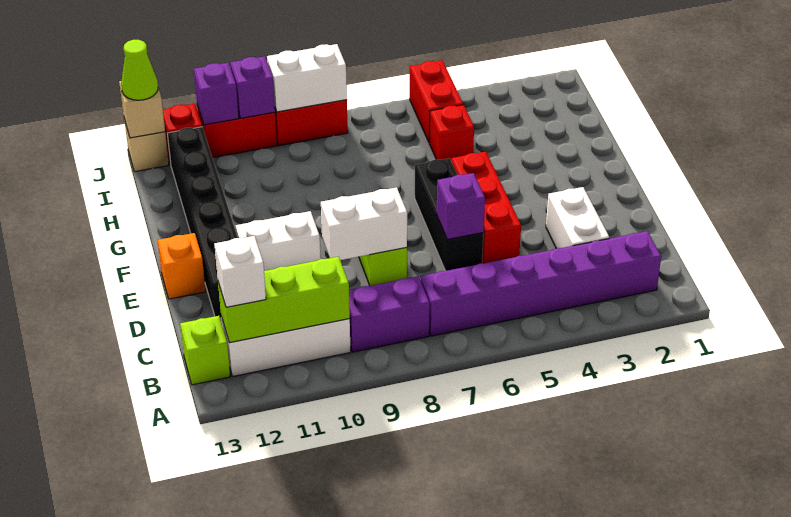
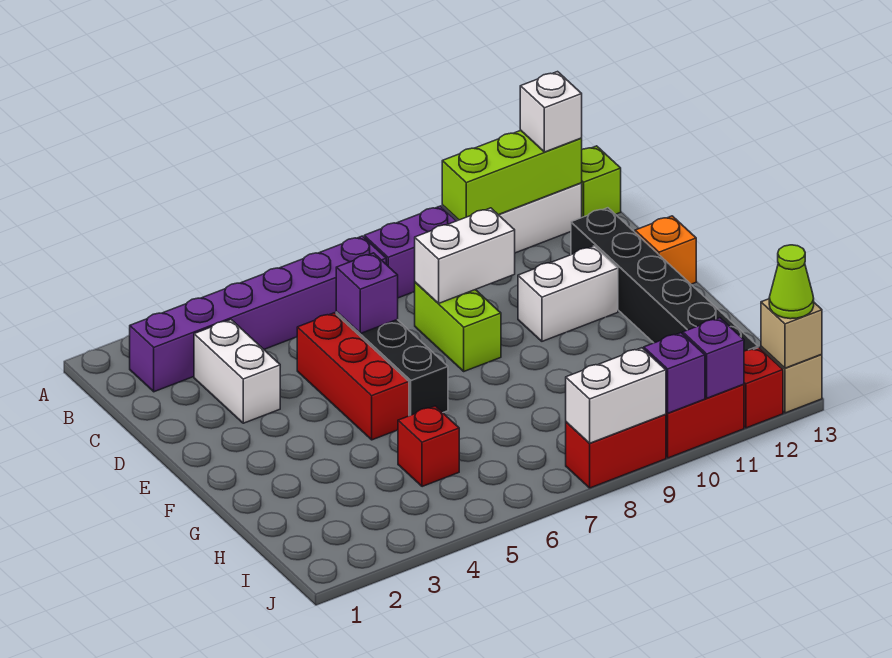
red 1x2 brick [410,60,463,142] -> none

